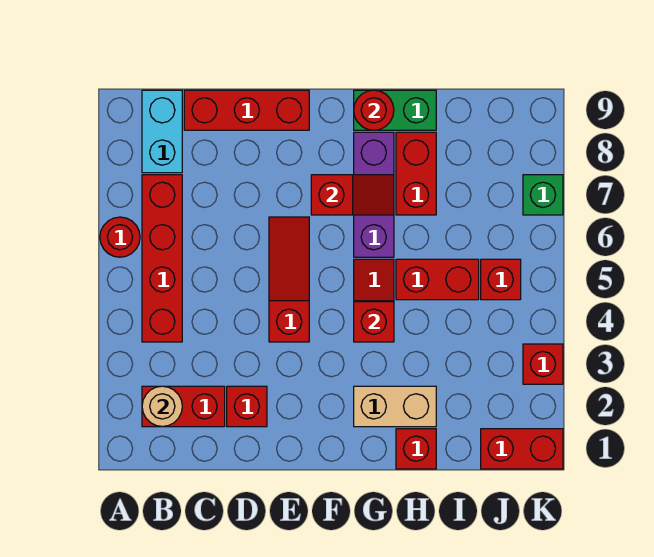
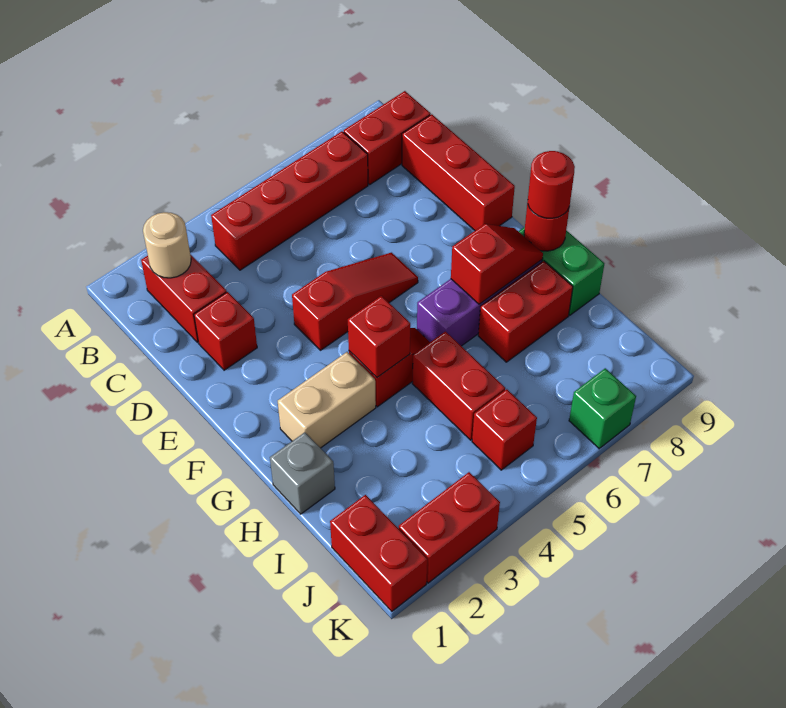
red 1x1 round brick [100,217,140,257] -> red 1x1 round brick moved to [528,151,575,218]
cyan 1x2 brick [142,90,182,173] -> red 1x2 brick [344,91,431,184]
red 1x2 slope [311,175,394,215] -> red 1x2 slope turned to [451,224,543,304]
tan 1x2 brick [354,386,436,427] -> tan 1x2 brick turned to [278,352,376,448]
red 1x1 brick [396,429,436,469] -> grey 1x1 brick [270,432,335,514]
red 1x1 brick [523,344,563,384] -> red 1x2 brick [399,472,500,583]

